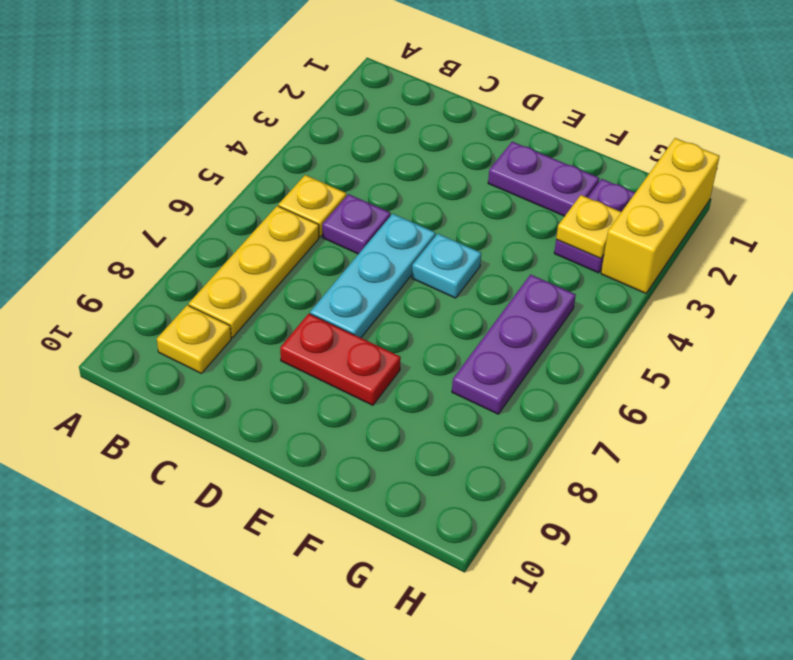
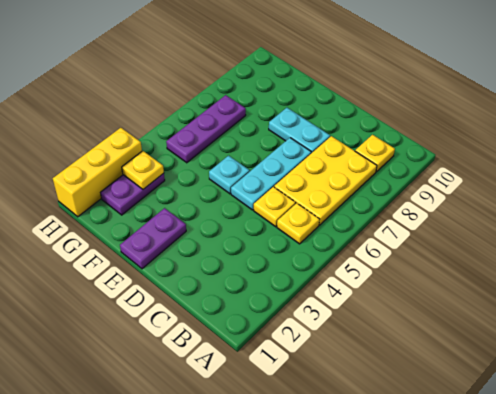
yellow 1x3 plate [189,206,319,337] -> yellow 2x3 plate [274,136,377,225]
purple 1x1 plate [322,194,391,254] -> yellow 1x1 plate [254,187,296,227]
red 1x2 plate [280,314,401,405] -> cyan 1x2 plate [269,108,330,153]
purple 1x2 plate [488,142,599,216] -> purple 1x2 plate turned to [120,208,186,269]

